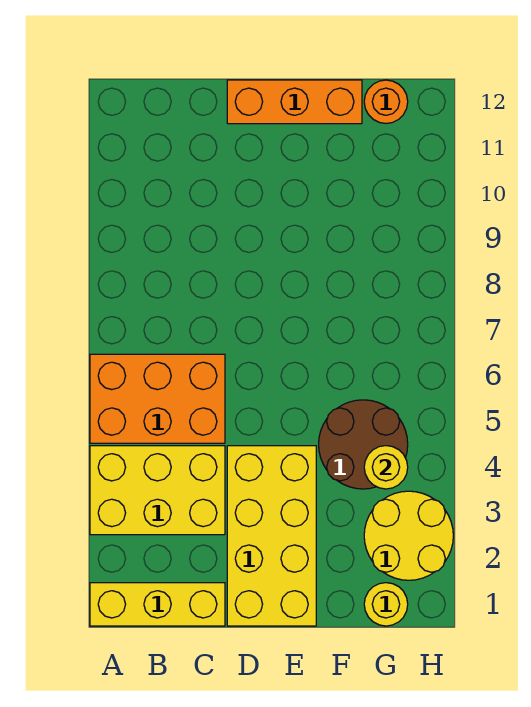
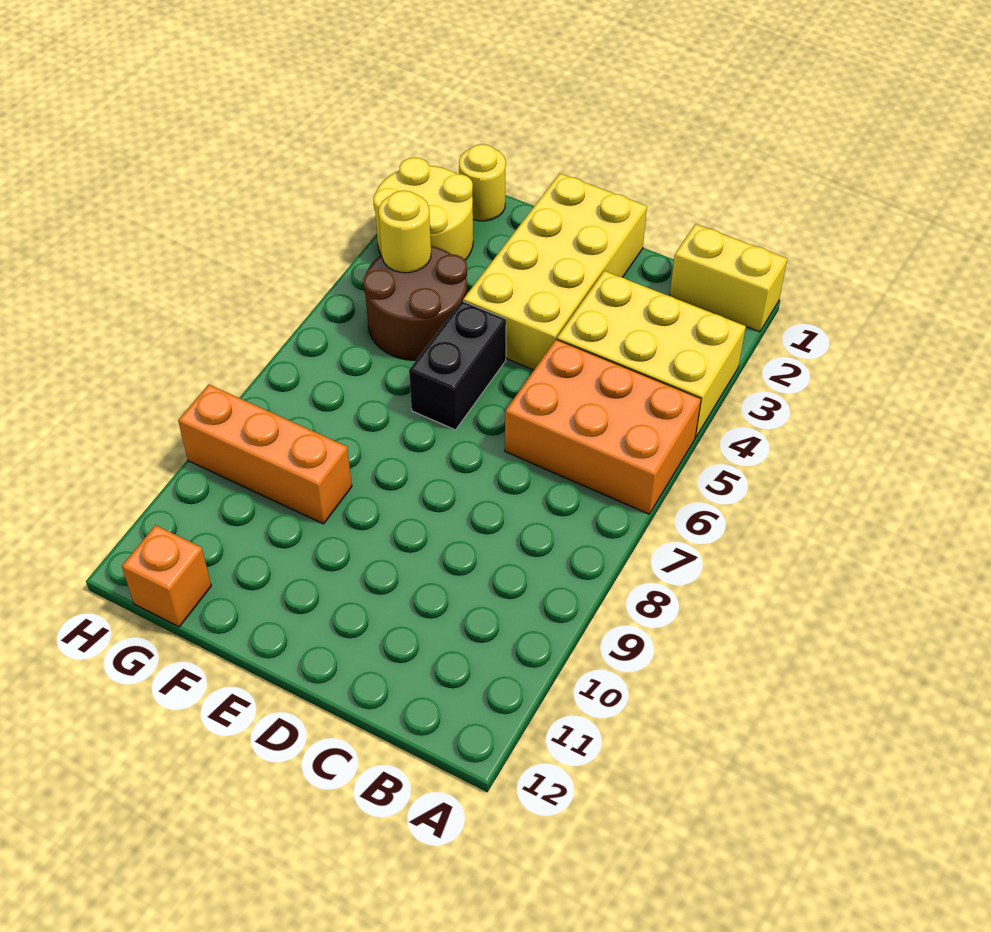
yellow 1x3 brick [90,583,225,626] -> yellow 1x2 brick [670,224,787,332]
orange 1x3 brick [227,80,362,124] -> orange 1x3 brick moved to [178,385,352,524]
none -> black 1x2 brick [409,301,506,430]
orange 1x1 round brick [364,80,408,123] -> orange 1x1 brick [122,525,211,627]

